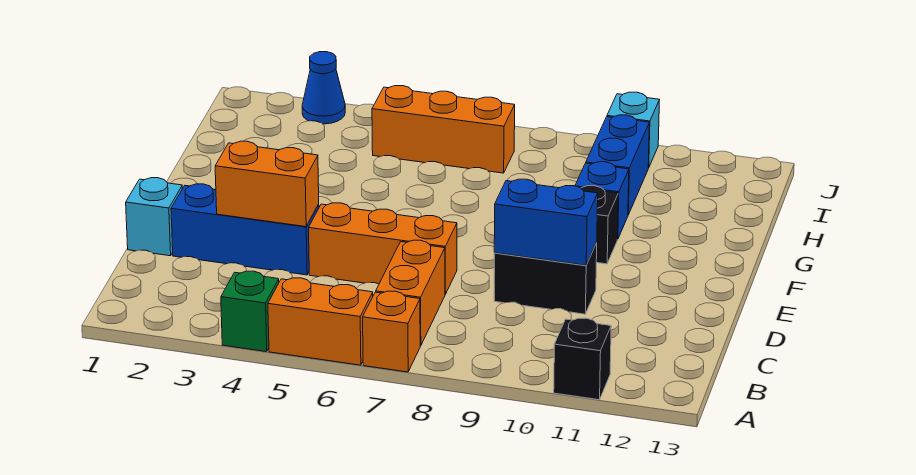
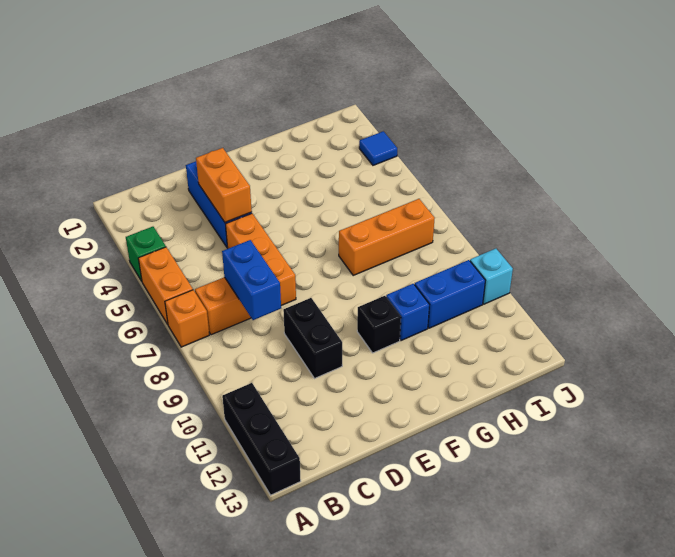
black 1x1 brick [554,318,611,400] -> black 1x3 brick [222,383,301,495]
cyan 1x1 brick [126,178,182,256] -> none
blue 1x2 brick [494,179,598,265] -> blue 1x2 brick moved to [222,240,281,320]
orange 1x3 brick [372,86,515,173] -> orange 1x3 brick turned to [339,199,435,275]
blue 1x1 cone [302,52,345,124] -> blue 1x1 tile [359,131,397,165]

